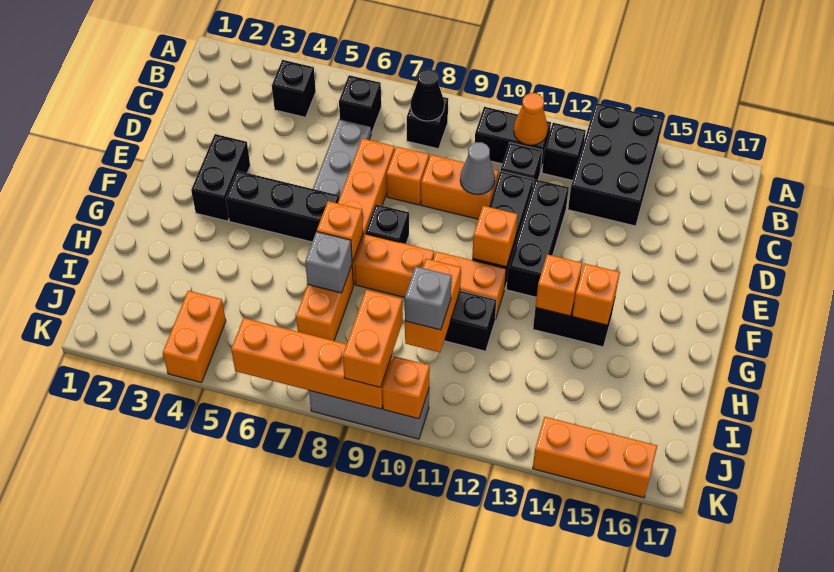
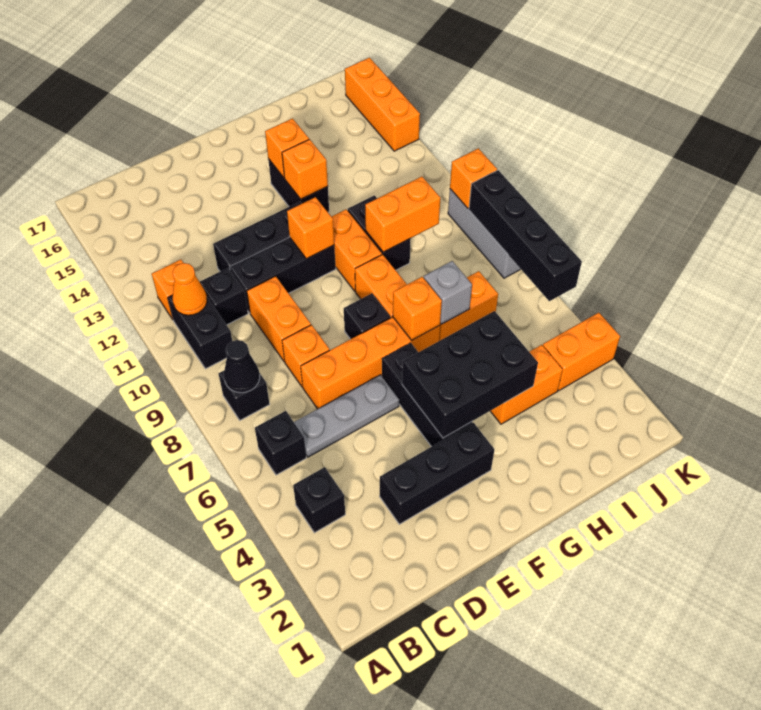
black 2x3 brick [568,103,663,226] -> black 2x3 brick moved to [402,311,538,438]
black 1x1 brick [542,123,586,180] -> orange 1x1 brick [152,260,183,319]
grey 1x1 cone [460,142,495,195] -> none
black 1x2 brick [191,134,250,221] -> black 1x3 brick [380,423,494,524]
grey 1x1 brick [405,266,452,330] -> none
orange 1x2 brick [343,290,403,387] -> orange 1x2 brick moved to [490,345,563,424]
orange 1x4 brick [231,318,392,409] -> black 1x4 brick [469,170,582,301]

